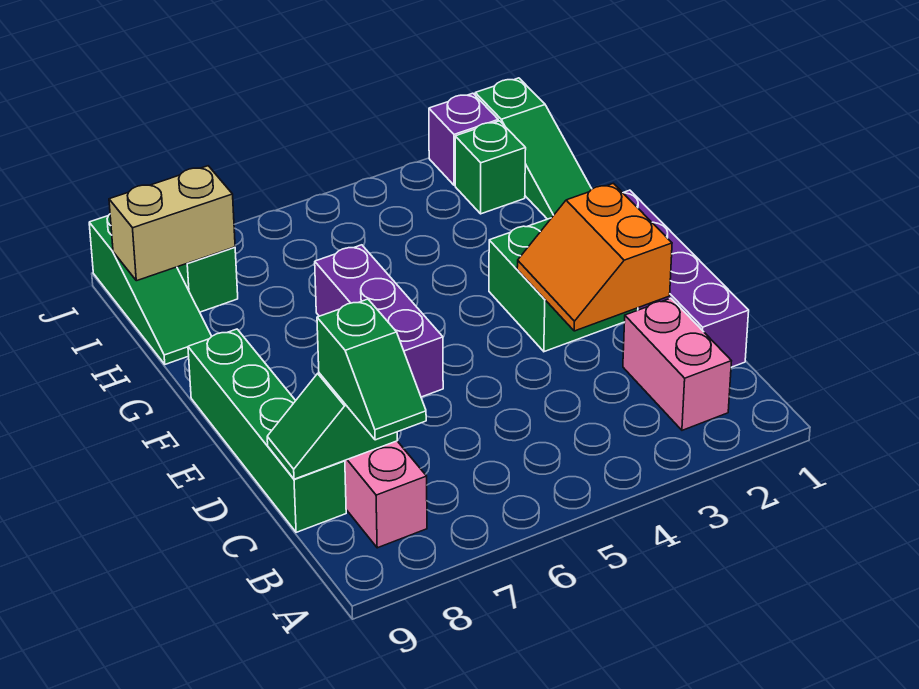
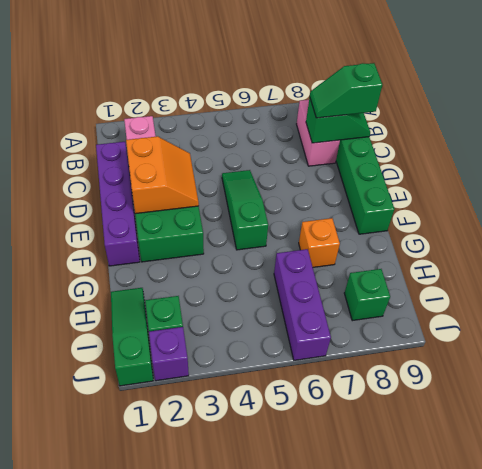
green 1x2 slope [317,299,426,440] -> green 1x2 slope turned to [310,63,382,118]
purple 1x3 brick [315,245,443,397] -> purple 1x3 brick moved to [274,249,331,360]
none -> orange 1x1 brick [299,218,340,267]
green 1x3 slope [89,214,212,364] -> green 1x3 slope moved to [222,170,268,250]
tan 1x2 brick [109,166,235,281] -> none

